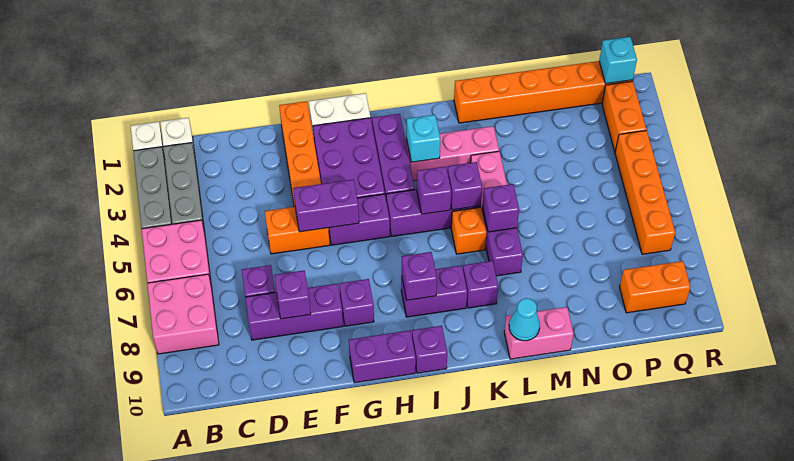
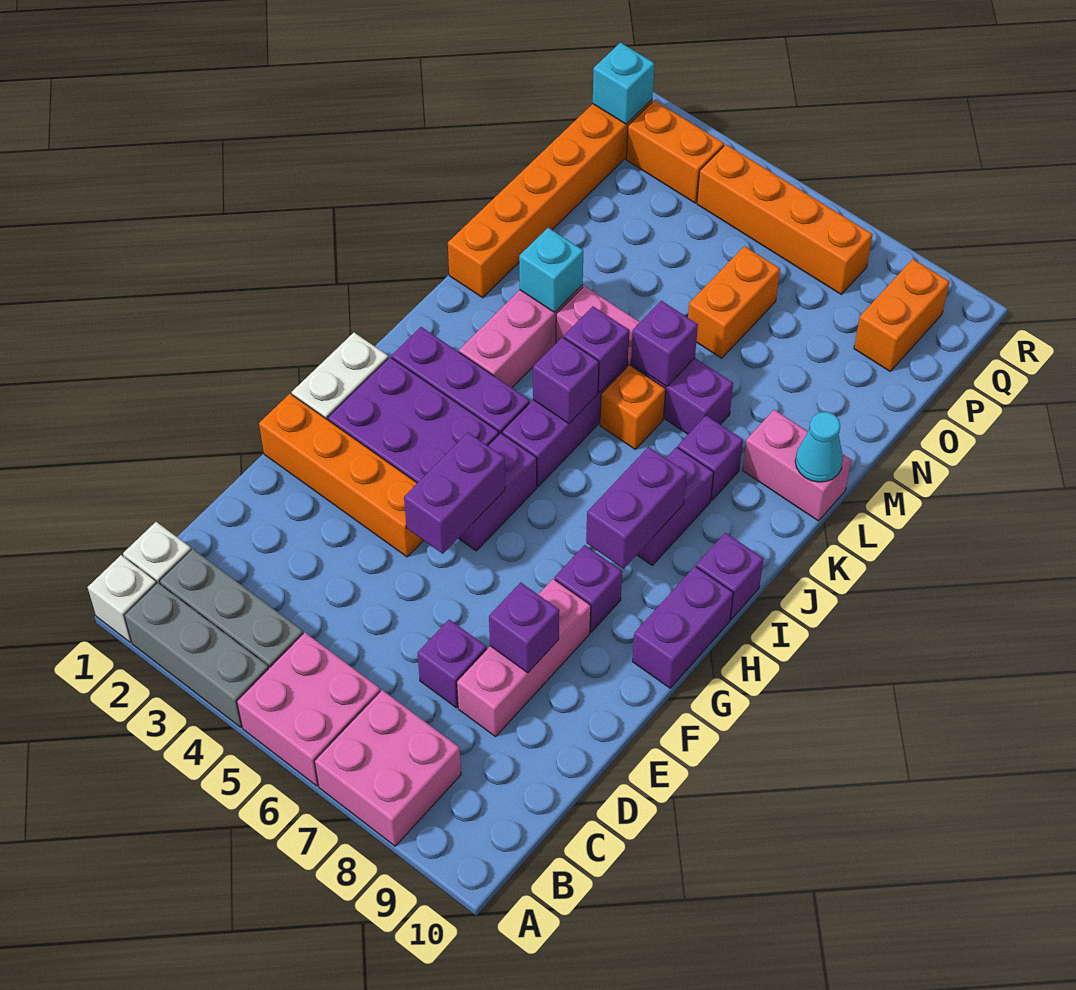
purple 1x3 brick [245,284,343,340] -> pink 1x3 brick [457,579,591,737]
orange 1x2 brick [265,207,330,254] -> orange 1x2 brick moved to [688,246,780,358]
purple 1x1 brick [402,252,437,300] -> purple 1x2 brick [586,447,686,569]
cyan 1x1 brick [406,115,440,162] -> cyan 1x1 brick moved to [519,228,583,312]
pink 1x2 brick [504,307,574,359] -> pink 1x2 brick turned to [743,410,851,521]

